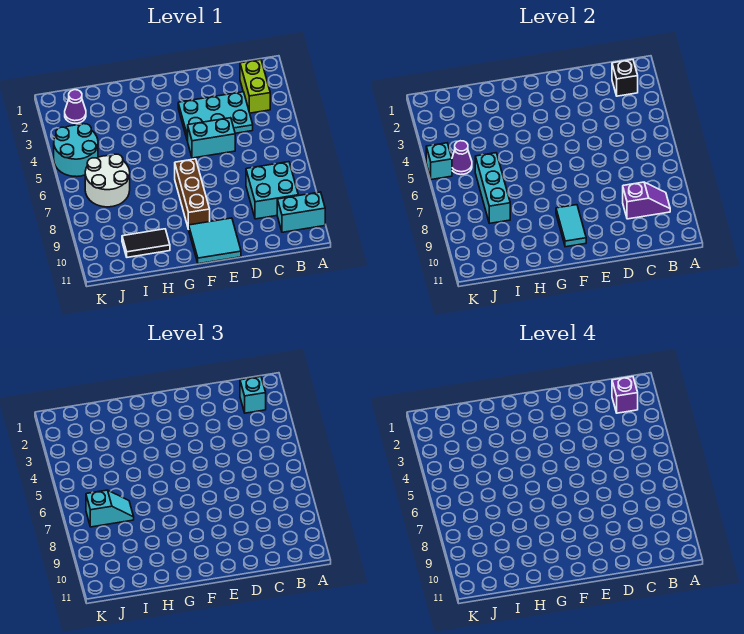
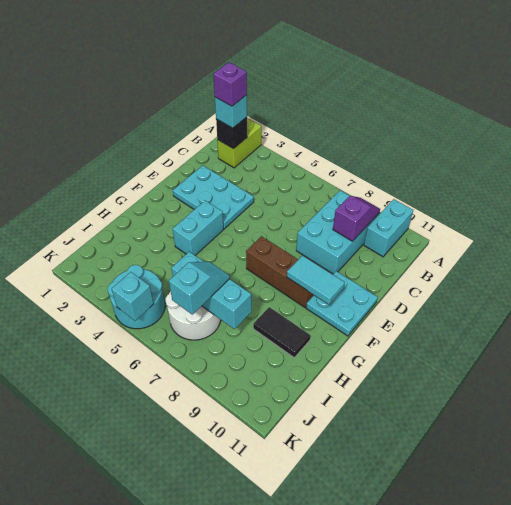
lime 1x2 brick [240,60,270,113] -> lime 1x2 brick turned to [217,118,261,168]
cyan 2x2 brick [246,162,298,219] -> cyan 2x3 brick [296,190,379,274]
cyan 2x3 plate [178,92,253,141] -> cyan 2x3 plate turned to [173,165,254,229]
cyan 1x2 brick [187,118,235,158] -> cyan 1x2 brick moved to [173,201,224,255]
cyan 2x2 tile [189,218,241,264] -> cyan 2x2 plate [306,271,378,336]
black 1x2 tile [122,229,170,257] -> black 1x2 tile turned to [253,307,310,357]
purple 1x1 cone [65,90,86,123] -> none
purple 1x1 cone [452,141,472,175] -> none

